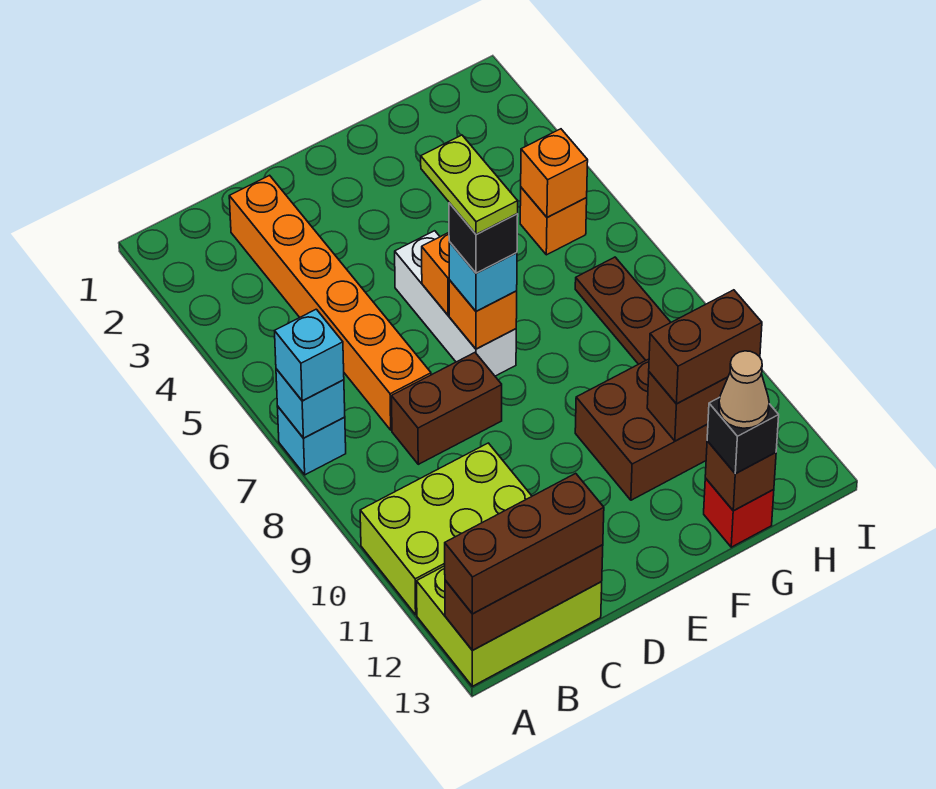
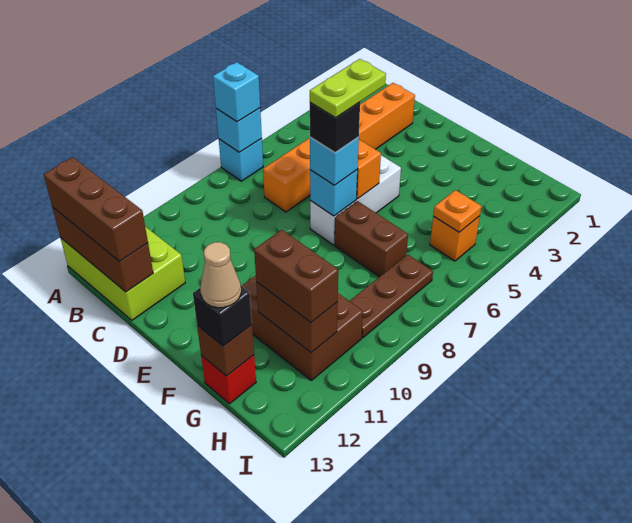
lime 2x3 brick [360,443,532,615] -> none
brown 1x2 brick [391,353,502,464] -> brown 1x2 brick moved to [335,201,408,277]
orange 1x1 brick [449,280,517,349] -> cyan 1x1 brick [310,170,357,216]
orange 1x1 brick [521,129,588,217] -> orange 1x1 plate [433,190,481,232]

